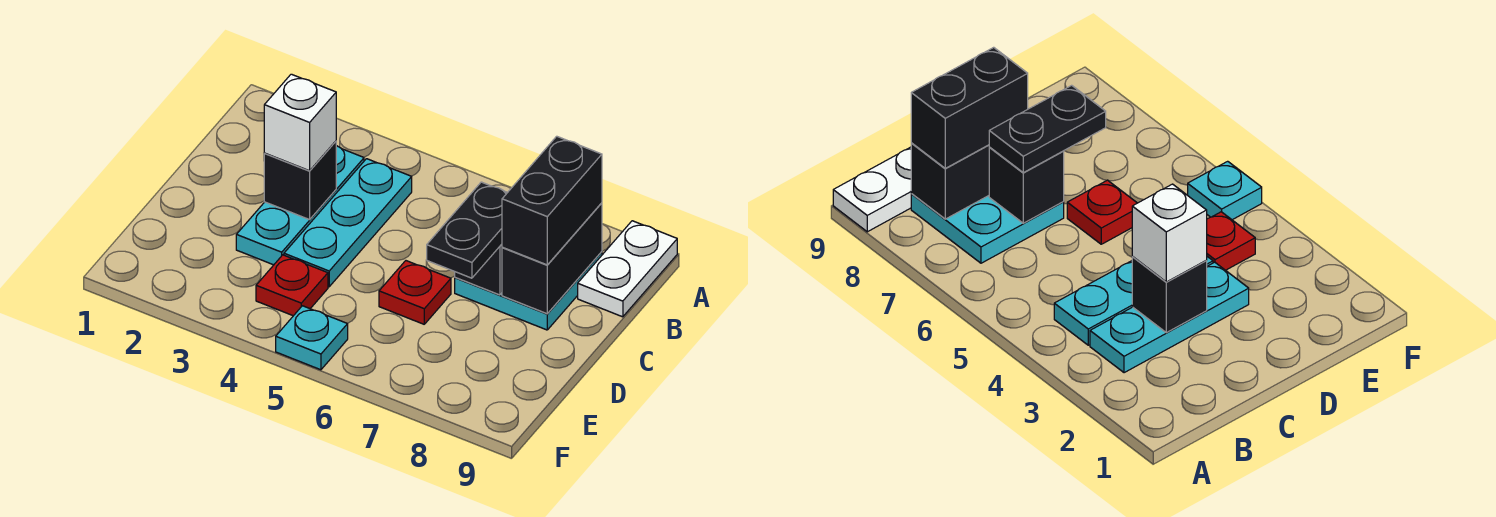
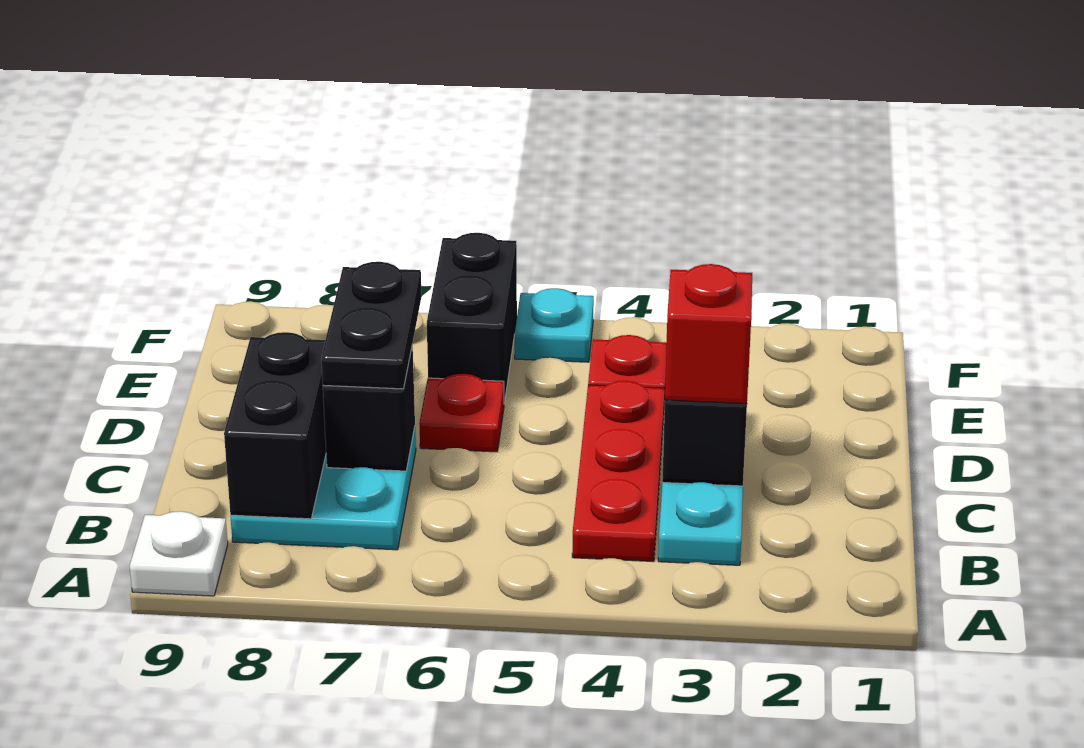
white 1x2 plate [578,221,677,317] -> white 1x1 plate [130,511,228,596]
cyan 1x3 plate [284,159,412,287] -> red 1x3 plate [572,381,665,561]
black 1x2 brick [502,136,602,265] -> black 1x2 brick moved to [427,233,517,404]
white 1x1 brick [264,74,336,171] -> red 1x1 brick [665,264,752,404]

